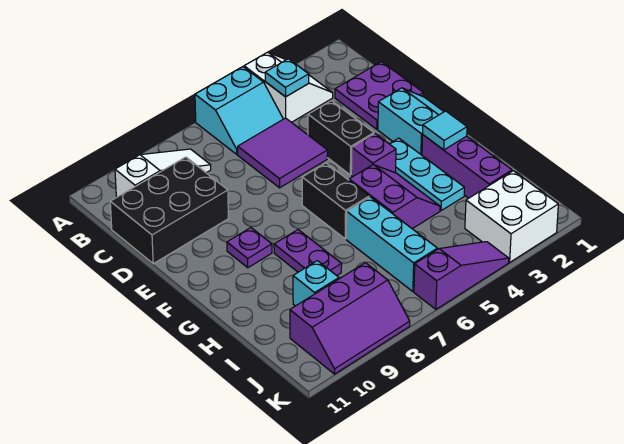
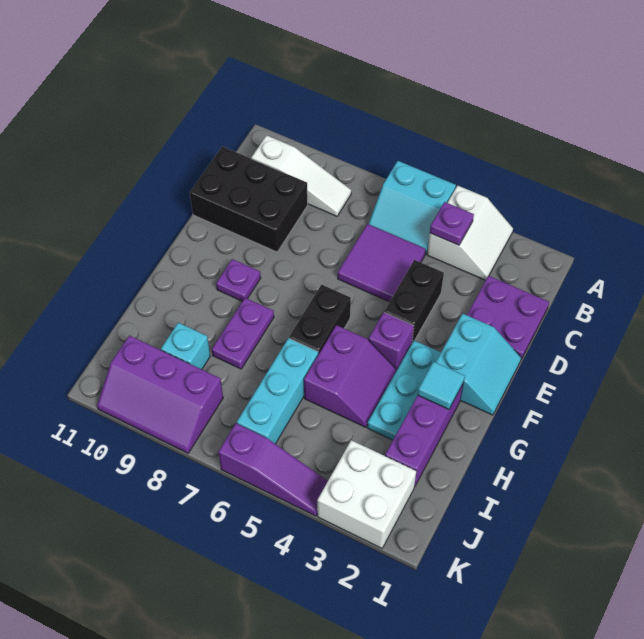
cyan 1x1 plate [265,59,309,97] -> purple 1x1 plate [430,202,474,245]

